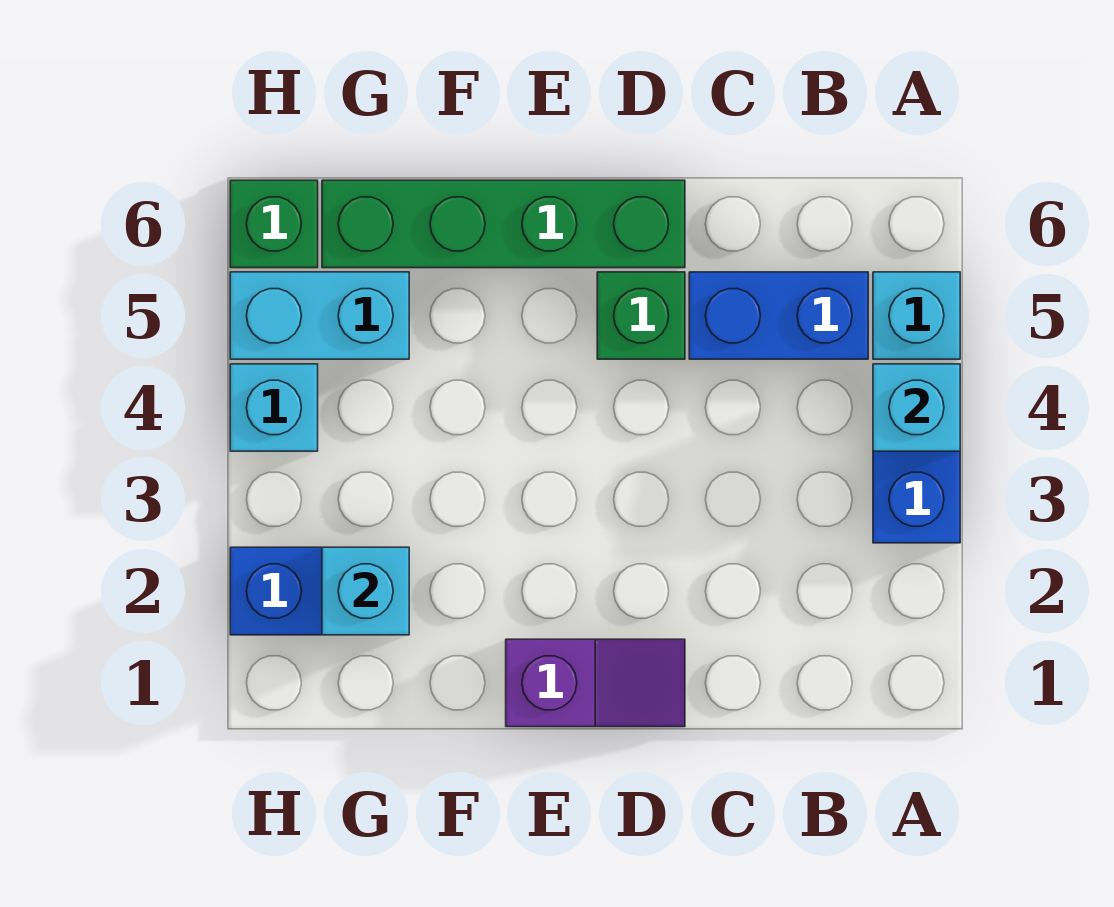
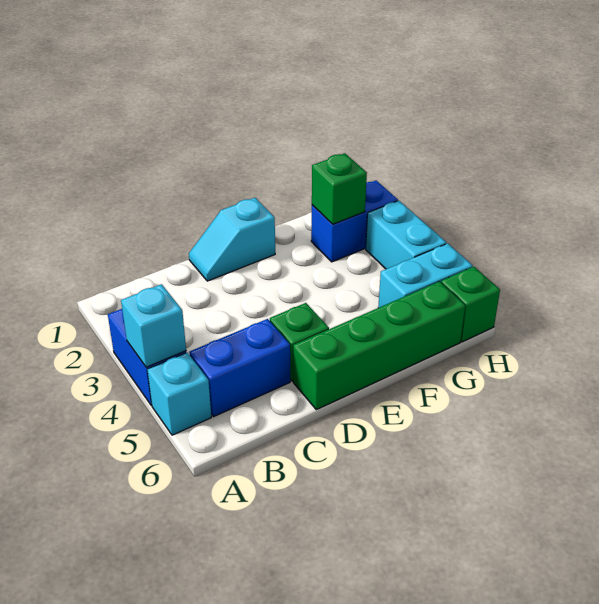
purple 1x2 slope [506,639,685,727] -> cyan 1x2 slope [189,198,275,281]
cyan 1x1 brick [322,547,409,635] -> green 1x1 brick [312,153,367,224]
cyan 1x1 brick [230,364,318,451] -> cyan 1x2 brick [366,201,447,269]

